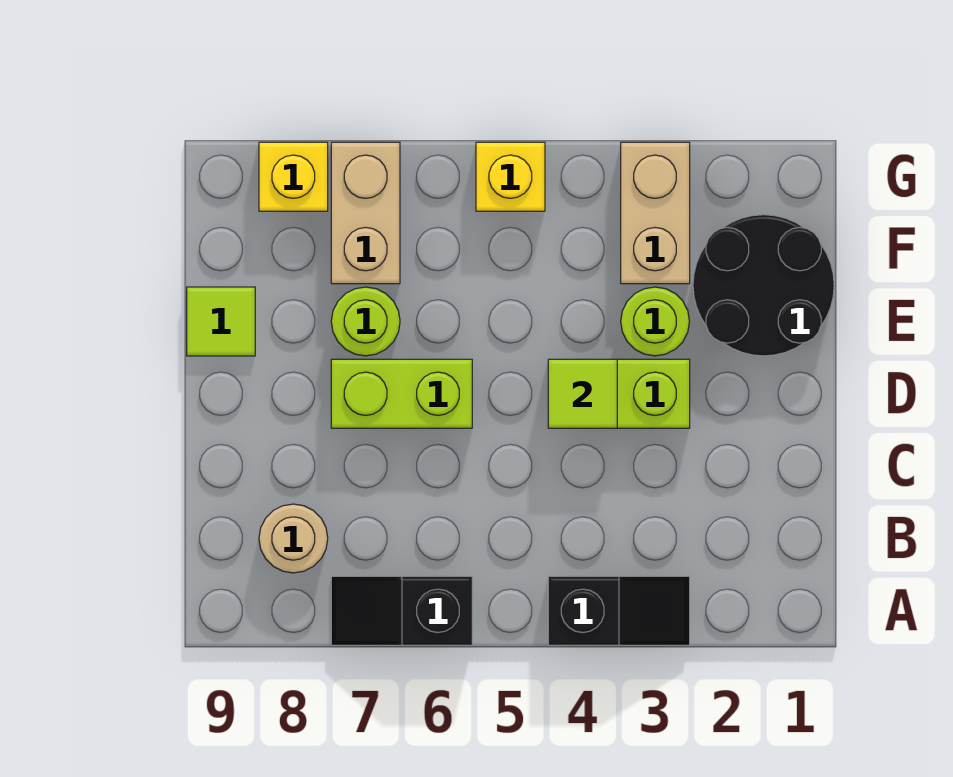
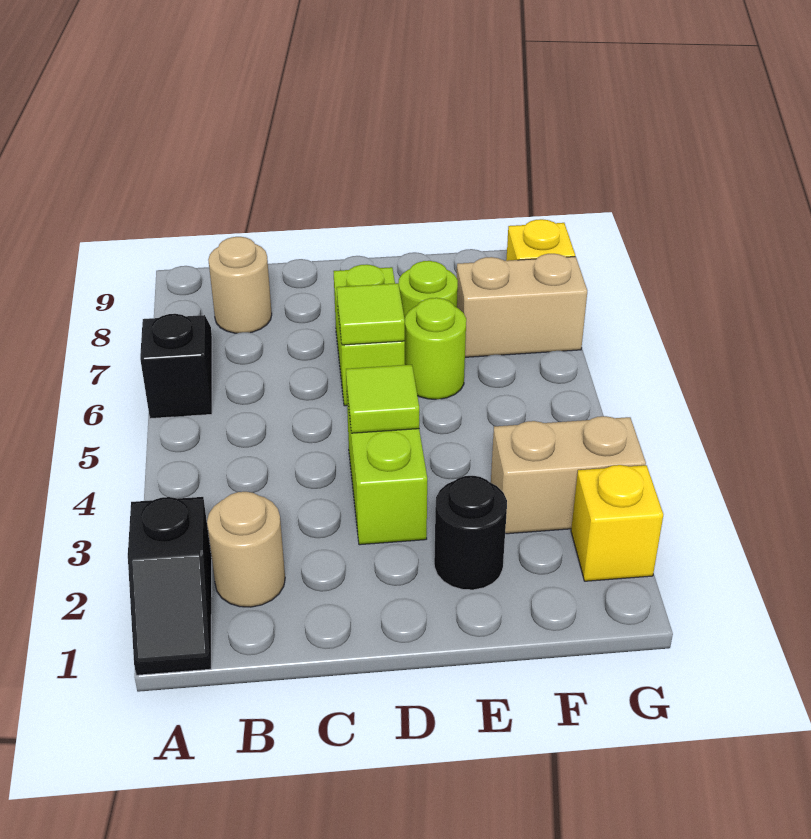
black 1x2 slope [548,576,690,645] -> black 1x2 slope moved to [128,497,212,675]
none -> tan 1x1 round brick [207,492,285,607]
black 2x2 round brick [693,215,834,356] -> black 1x1 round brick [434,476,507,590]
lime 1x1 round brick [621,287,689,356] -> lime 1x1 round brick moved to [405,298,466,399]
lime 1x1 tile [187,287,255,356] -> lime 1x1 tile moved to [337,283,405,345]
yellow 1x1 brick [476,142,545,211] -> yellow 1x1 brick moved to [571,465,663,581]

